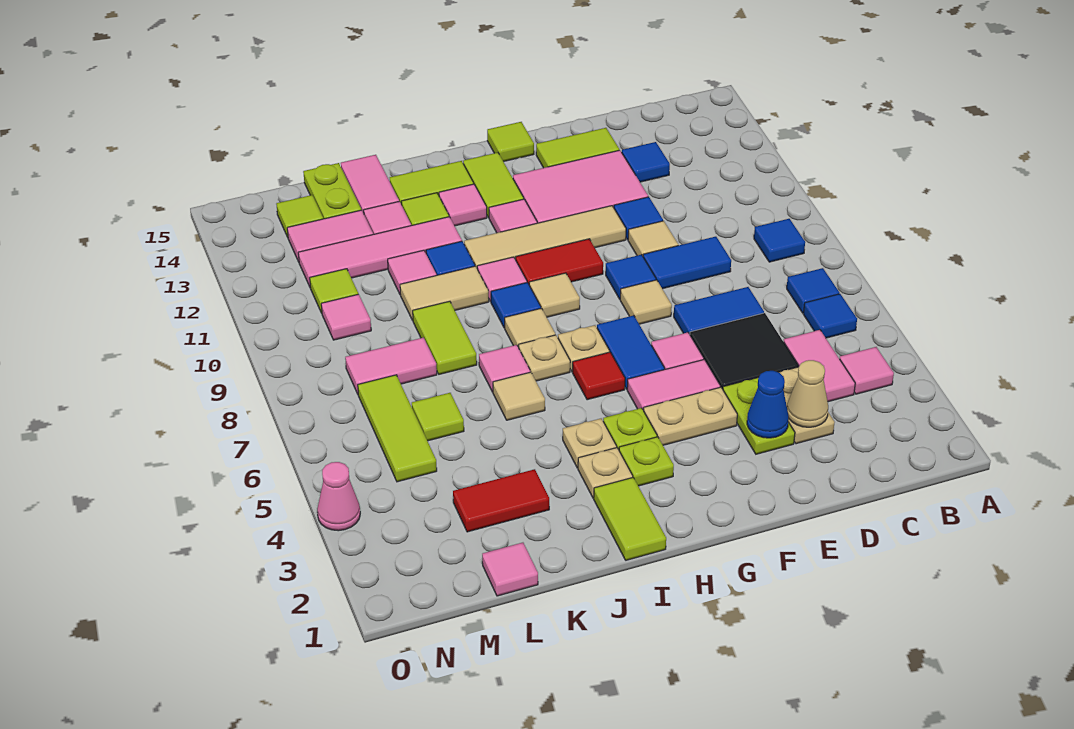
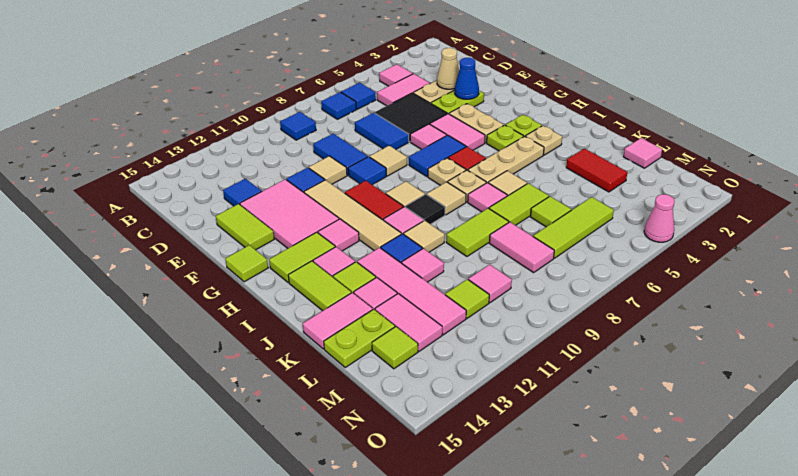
lime 1x2 tile [594,478,666,560] -> lime 1x2 tile moved to [489,183,549,225]
tan 1x1 plate [563,419,617,468] -> tan 1x3 plate [468,136,544,183]
blue 1x1 tile [491,282,541,328] -> black 1x1 tile [405,194,445,224]
tan 1x2 tile [400,266,489,320] -> tan 1x1 tile [404,220,445,252]

